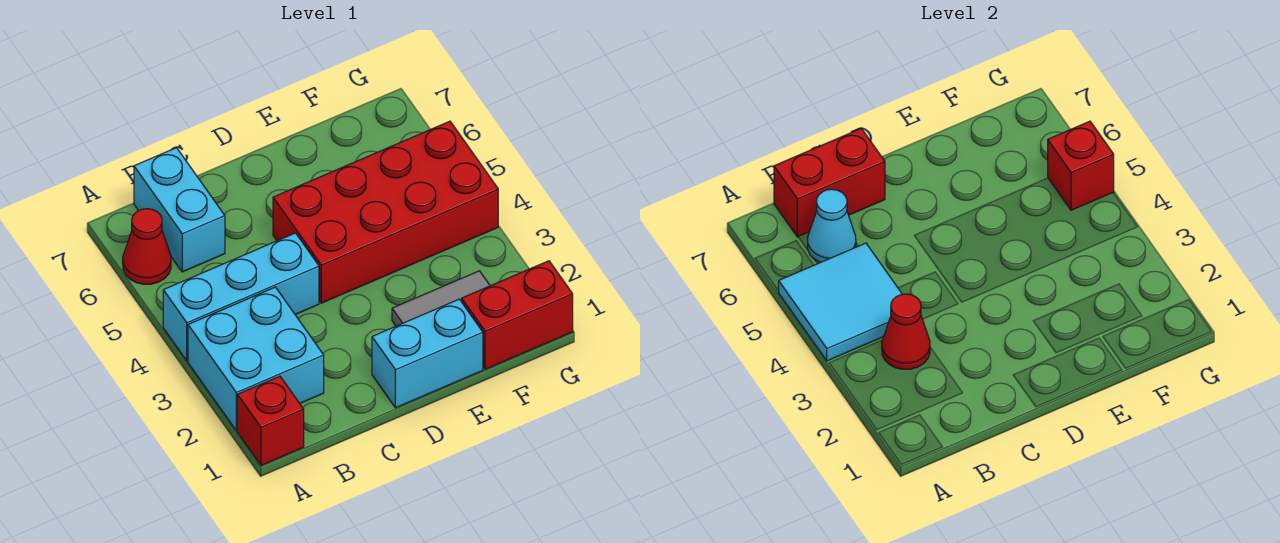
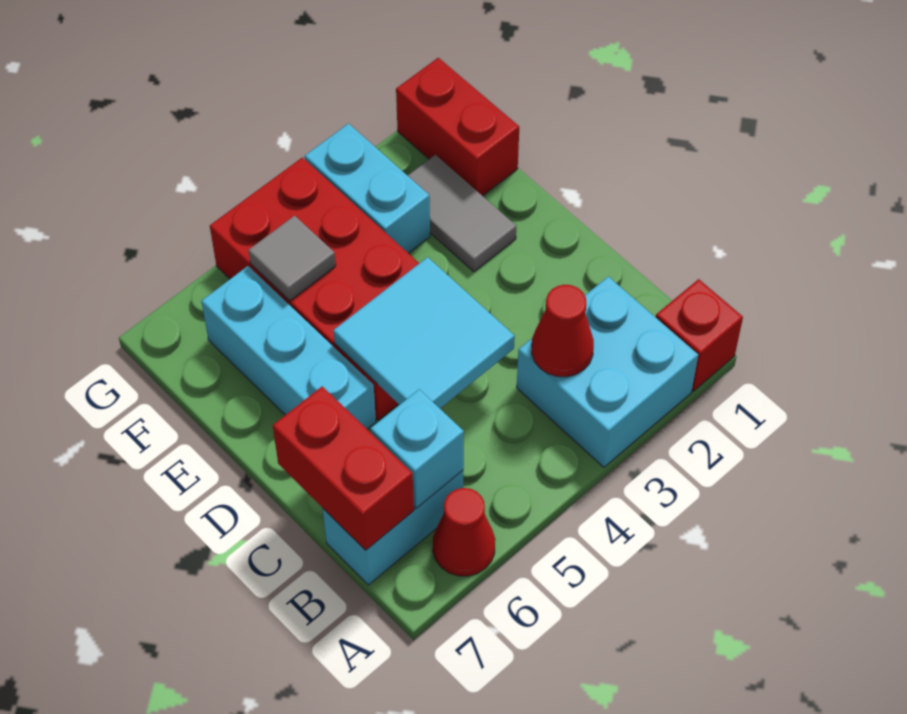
cyan 1x3 brick [163,233,319,361] -> cyan 1x3 brick moved to [201,266,376,429]
cyan 2x2 tile [779,243,902,361] -> cyan 2x2 tile moved to [333,257,515,408]
cyan 1x1 cone [808,189,856,263] -> cyan 1x1 brick [371,389,464,508]
cyan 1x2 brick [372,299,483,408] -> cyan 1x2 brick moved to [305,124,430,253]
none -> grey 1x1 tile [248,216,336,301]
red 1x1 brick [1048,121,1114,210] -> none

